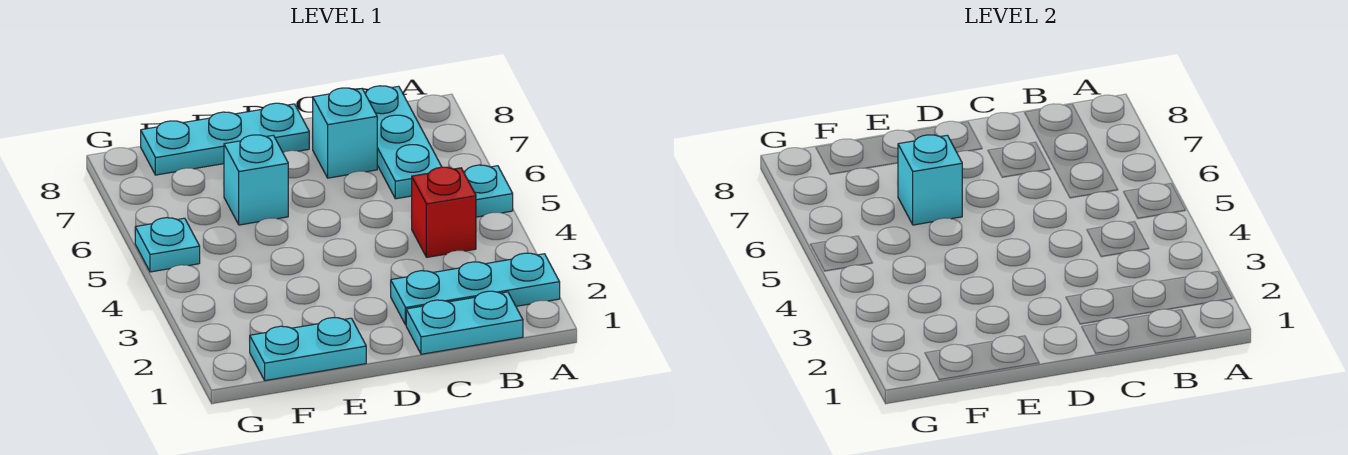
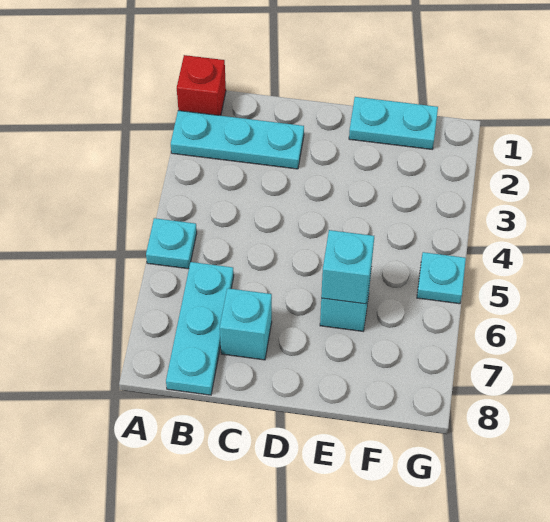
cyan 1x2 plate [406,291,523,354] -> none
red 1x1 brick [412,167,476,257] -> red 1x1 brick moved to [177,55,226,116]
cyan 1x3 plate [141,103,309,175] -> none

